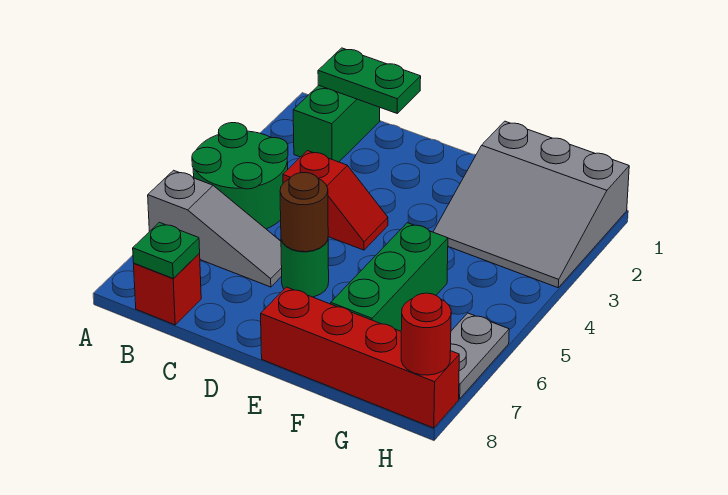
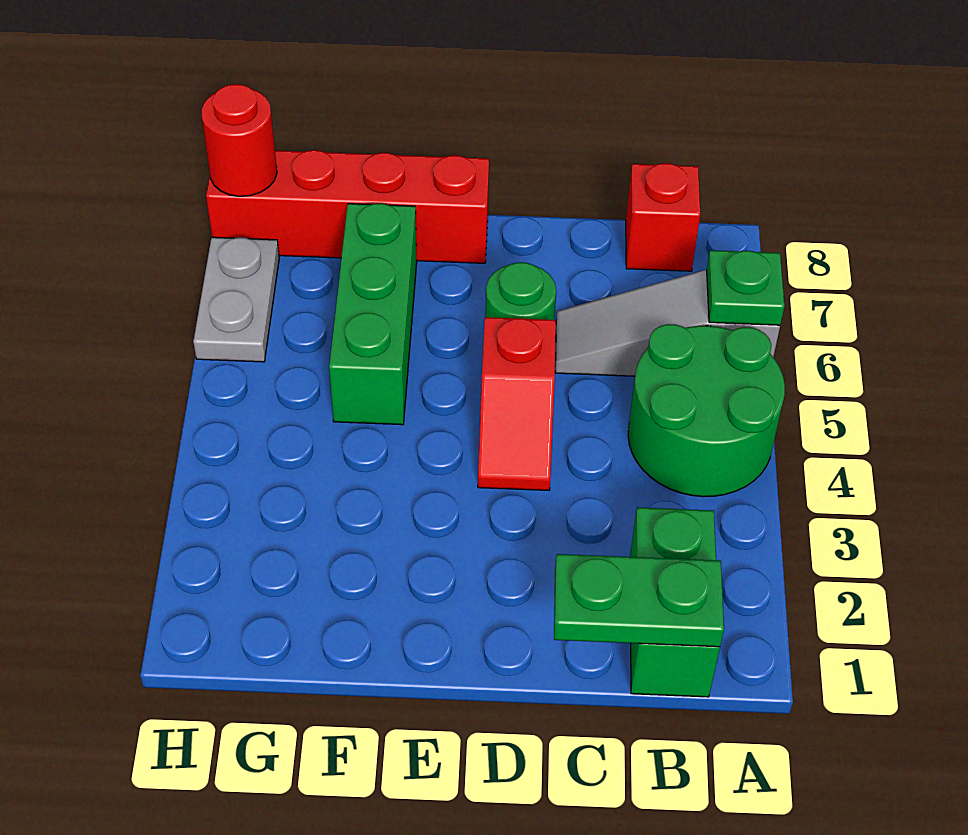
green 1x1 plate [133,222,200,278] -> green 1x1 plate moved to [707,250,784,325]
red 1x2 slope [283,151,388,250] -> red 1x2 slope turned to [478,317,556,490]
brown 1x1 round brick [280,173,328,252] -> none
grey 3x3 slope [433,121,629,288] -> none

